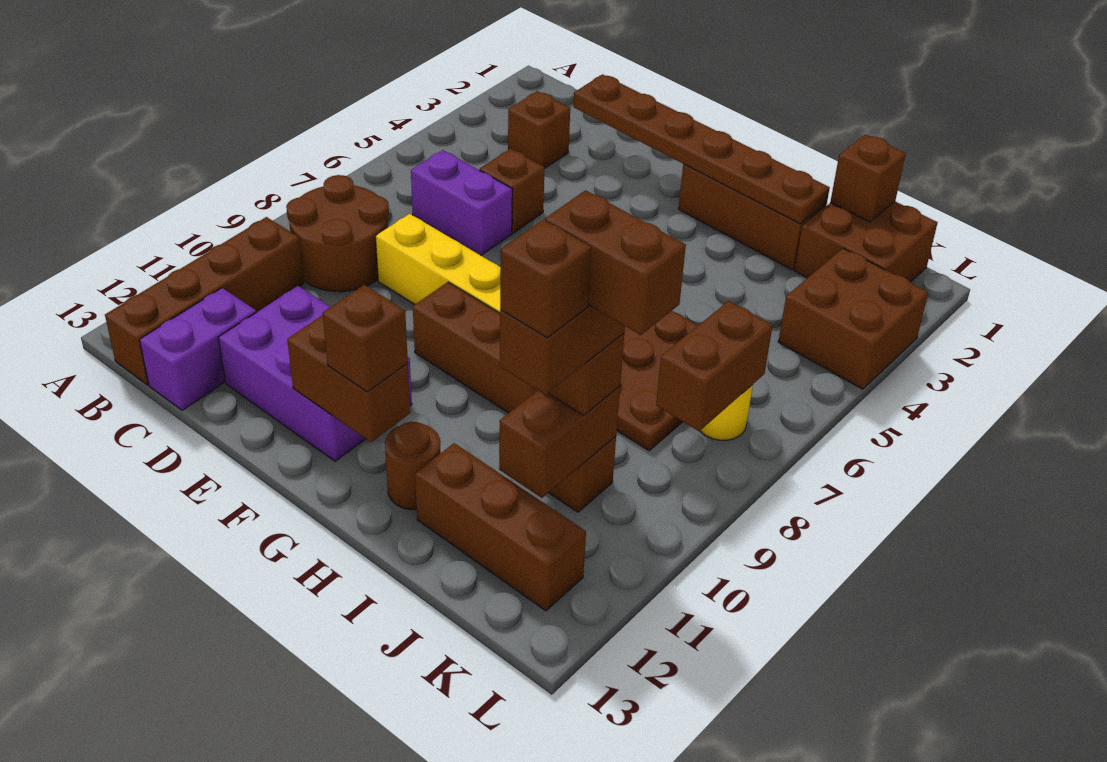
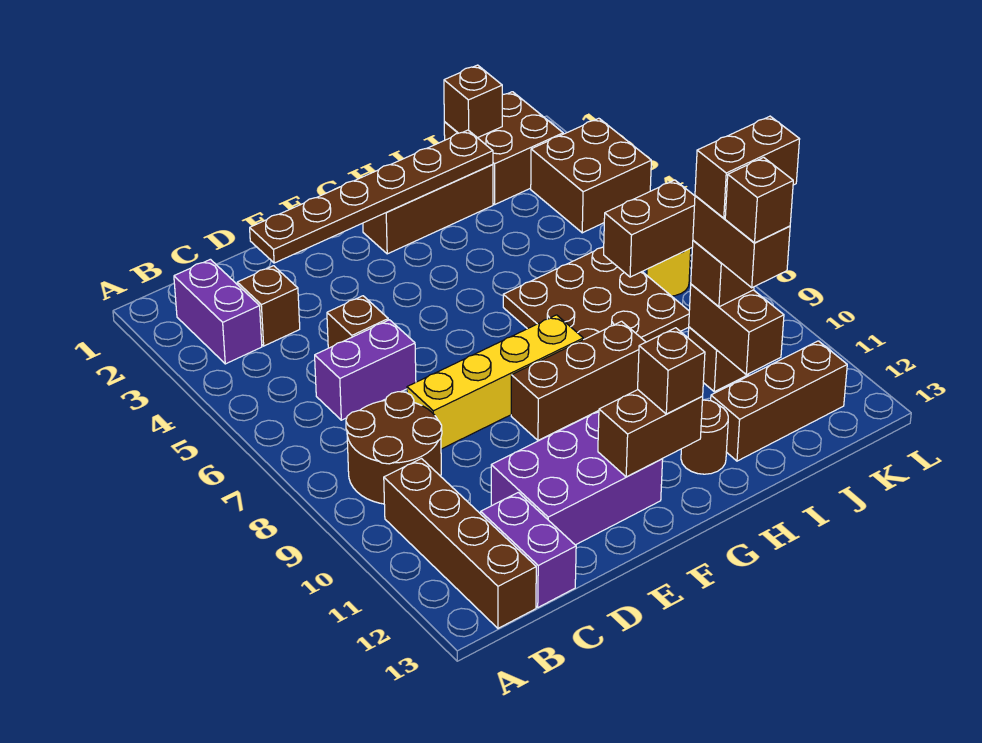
none -> purple 1x2 brick [174,259,262,364]
brown 1x2 brick [656,301,773,431] -> brown 1x2 brick turned to [604,180,695,277]

